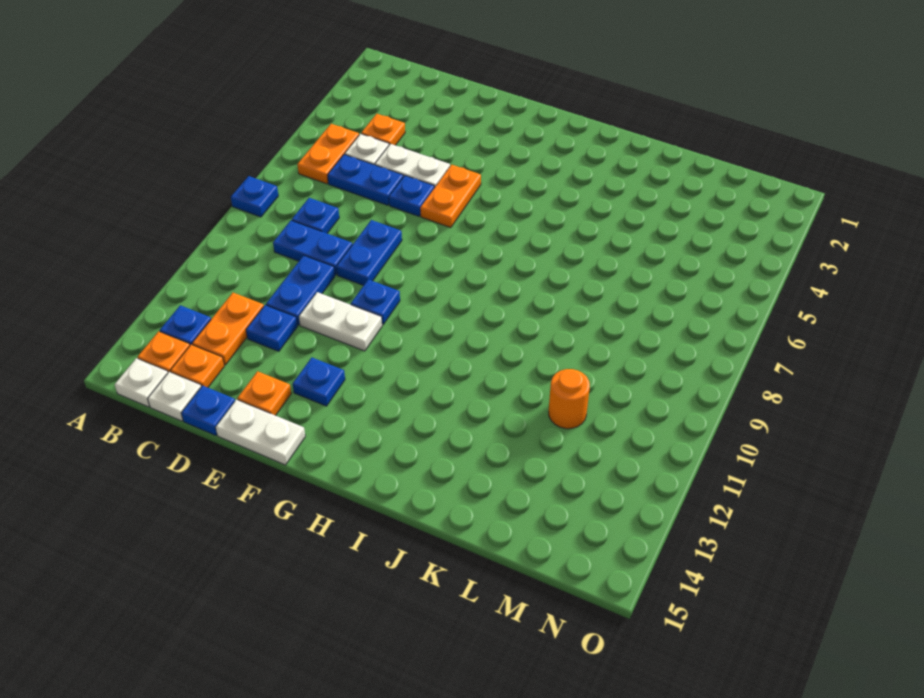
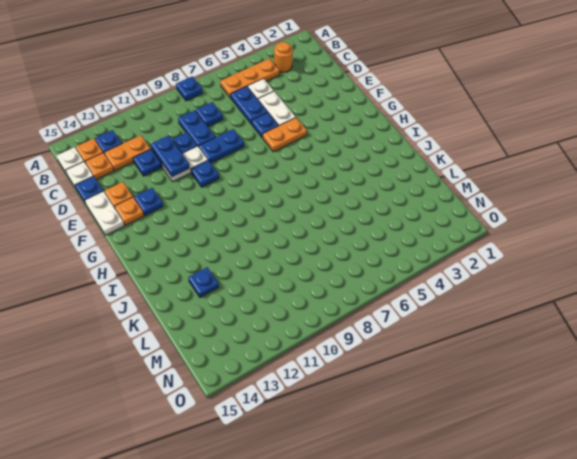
orange 1x2 plate [297,124,359,184] -> orange 1x3 plate [220,59,280,98]
orange 1x1 plate [361,114,405,145] -> orange 1x1 plate moved to [115,197,144,225]
none -> blue 1x2 plate [151,135,189,177]
white 1x2 plate [299,292,382,351] -> white 1x2 plate turned to [162,146,208,182]
none -> blue 1x1 plate [188,267,219,297]
orange 1x1 round brick [549,369,590,429] -> orange 1x1 round brick moved to [274,42,293,72]

